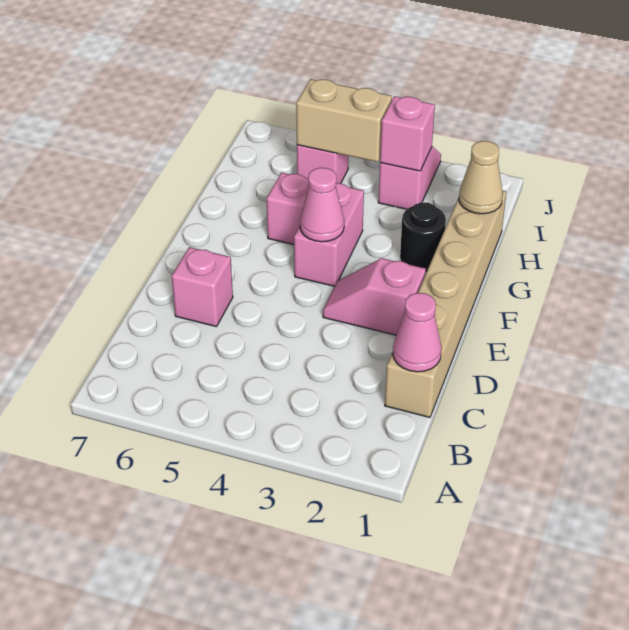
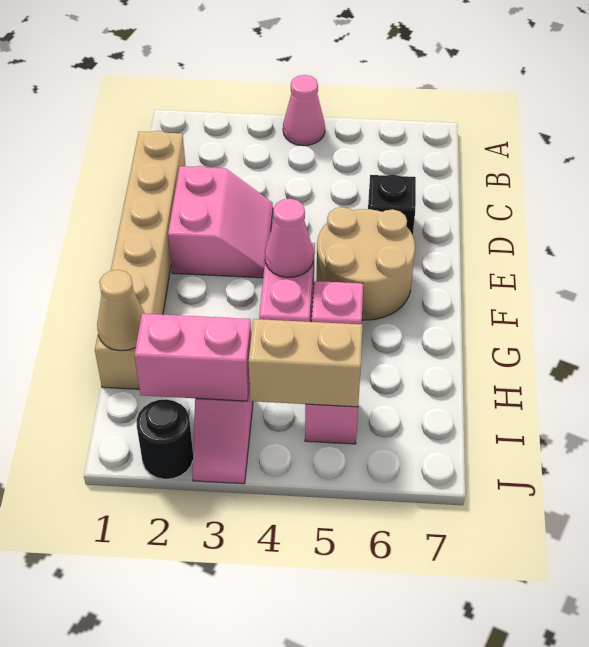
pink 1x1 cone [393,293,442,372] -> pink 1x1 cone moved to [283,75,325,146]
pink 1x1 brick [172,247,233,327] -> black 1x1 brick [368,175,416,235]
pink 1x2 slope [323,258,426,335] -> pink 2x2 slope [168,166,273,278]
none -> tan 2x2 round brick [316,207,415,320]
black 1x1 round brick [400,202,446,273] -> black 1x1 round brick moved to [137,399,193,479]
pink 1x1 brick [380,96,435,171] -> pink 1x2 brick [134,314,251,401]

